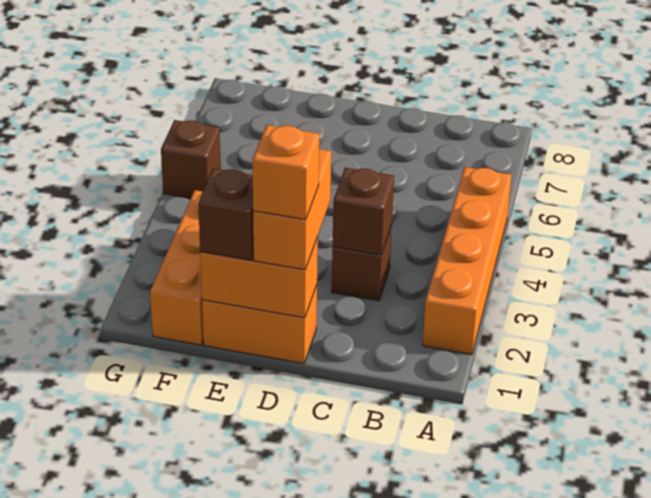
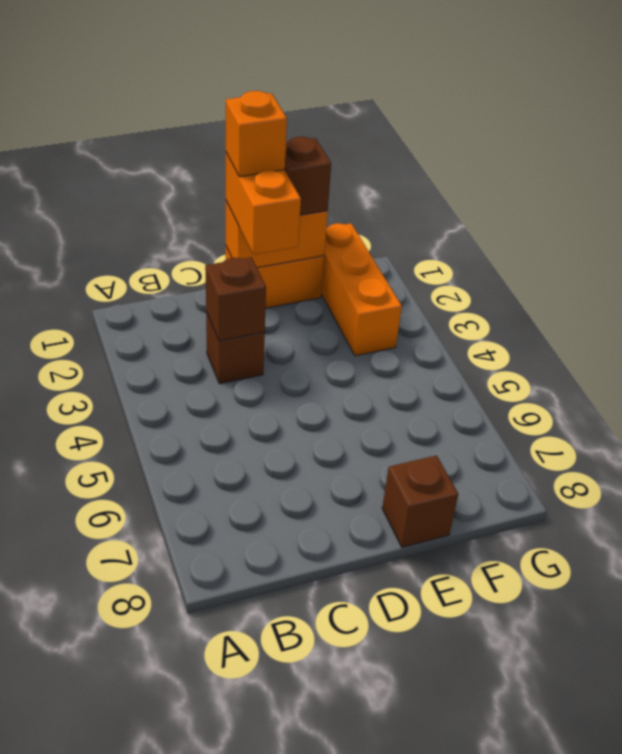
orange 1x4 brick [423,167,511,355] -> none
brown 1x1 brick [161,120,221,198] -> brown 1x1 brick moved to [382,455,458,547]

